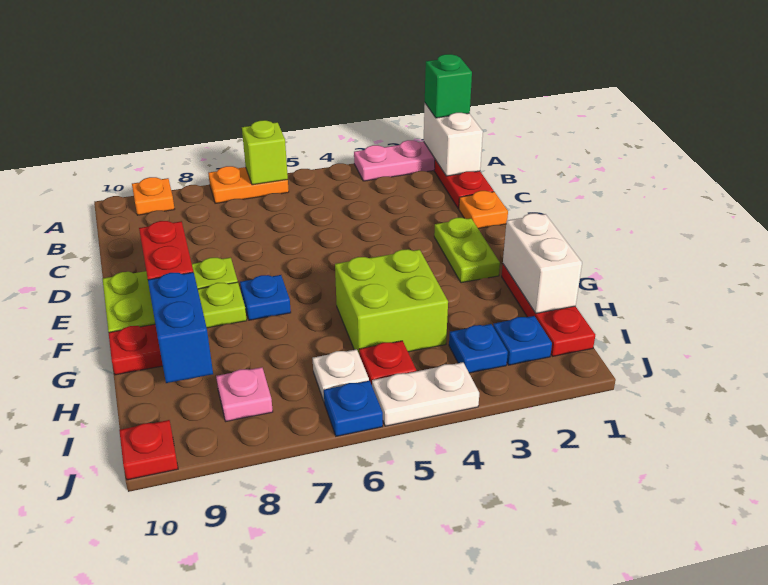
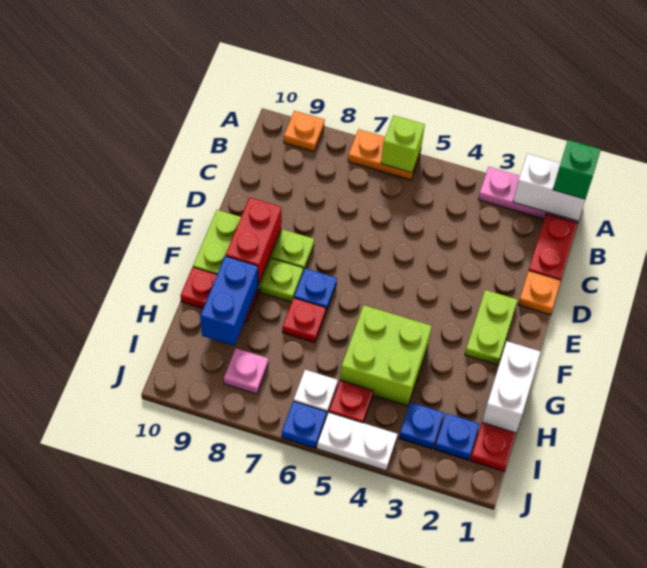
white 1x2 brick [424,104,483,176] -> white 1x2 brick turned to [513,154,585,221]
red 1x1 plate [119,420,178,480] -> red 1x1 plate moved to [282,298,326,343]

